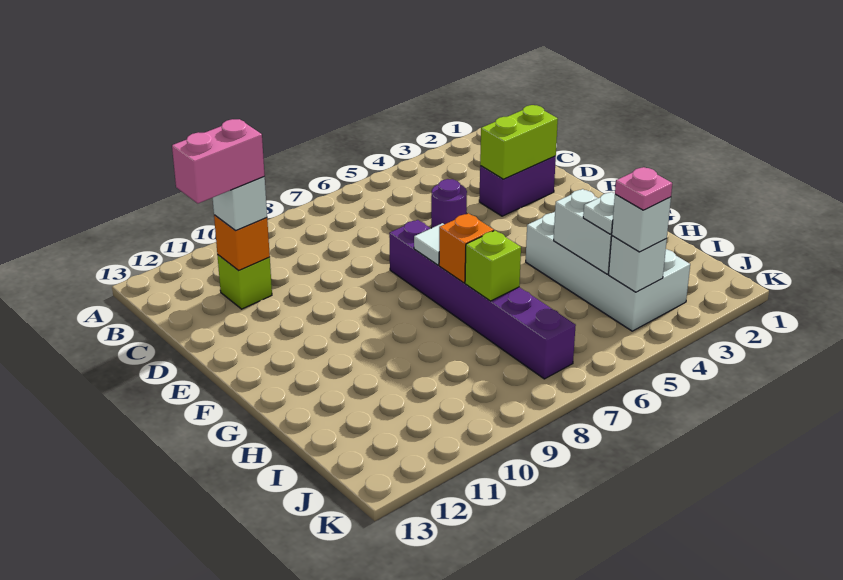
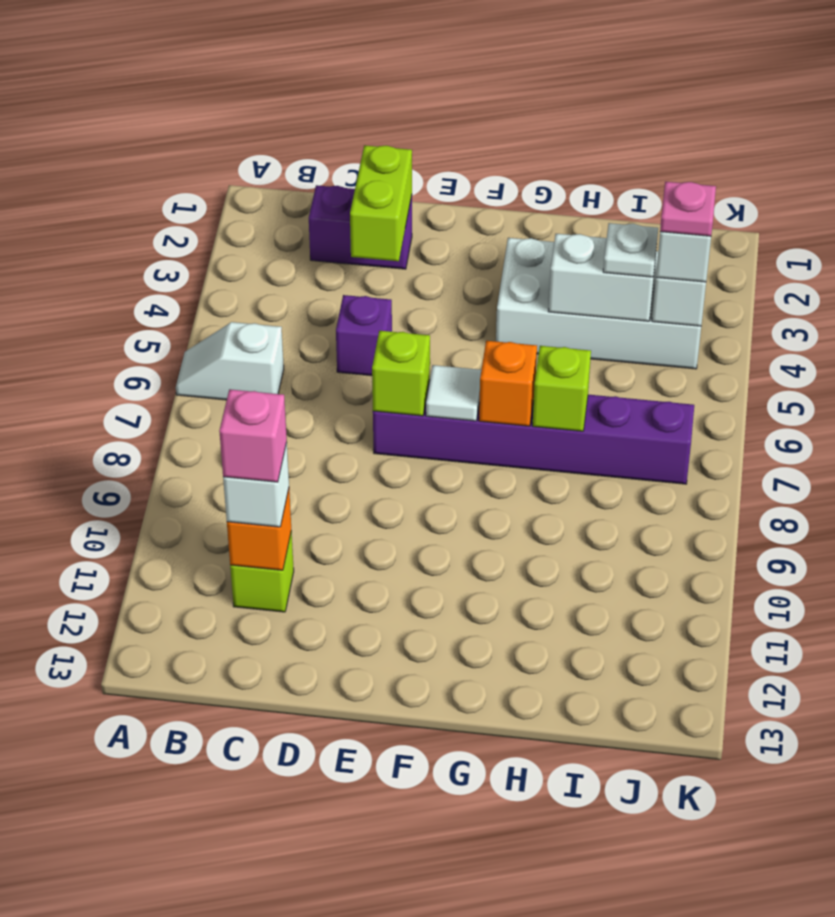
none -> white 1x2 slope [176,322,284,400]
pink 1x2 brick [172,119,265,203] -> pink 1x1 brick [219,389,287,482]
purple 1x2 brick [479,156,556,216] -> purple 1x2 brick turned to [309,185,412,269]
purple 1x1 round brick [431,179,467,228] -> purple 1x1 brick [336,295,392,376]
none -> lime 1x1 brick [372,331,430,416]

